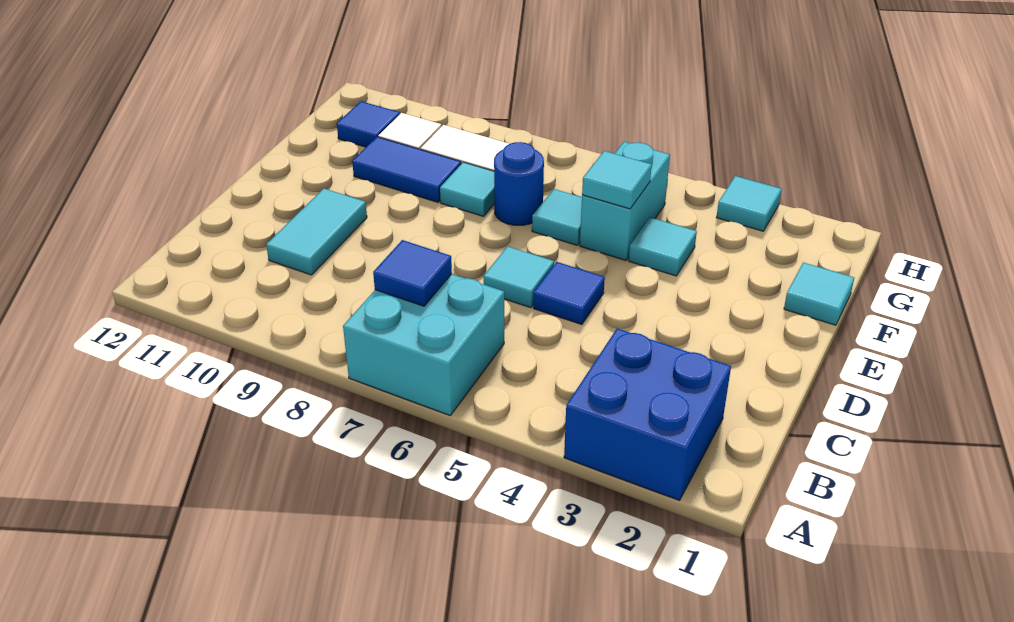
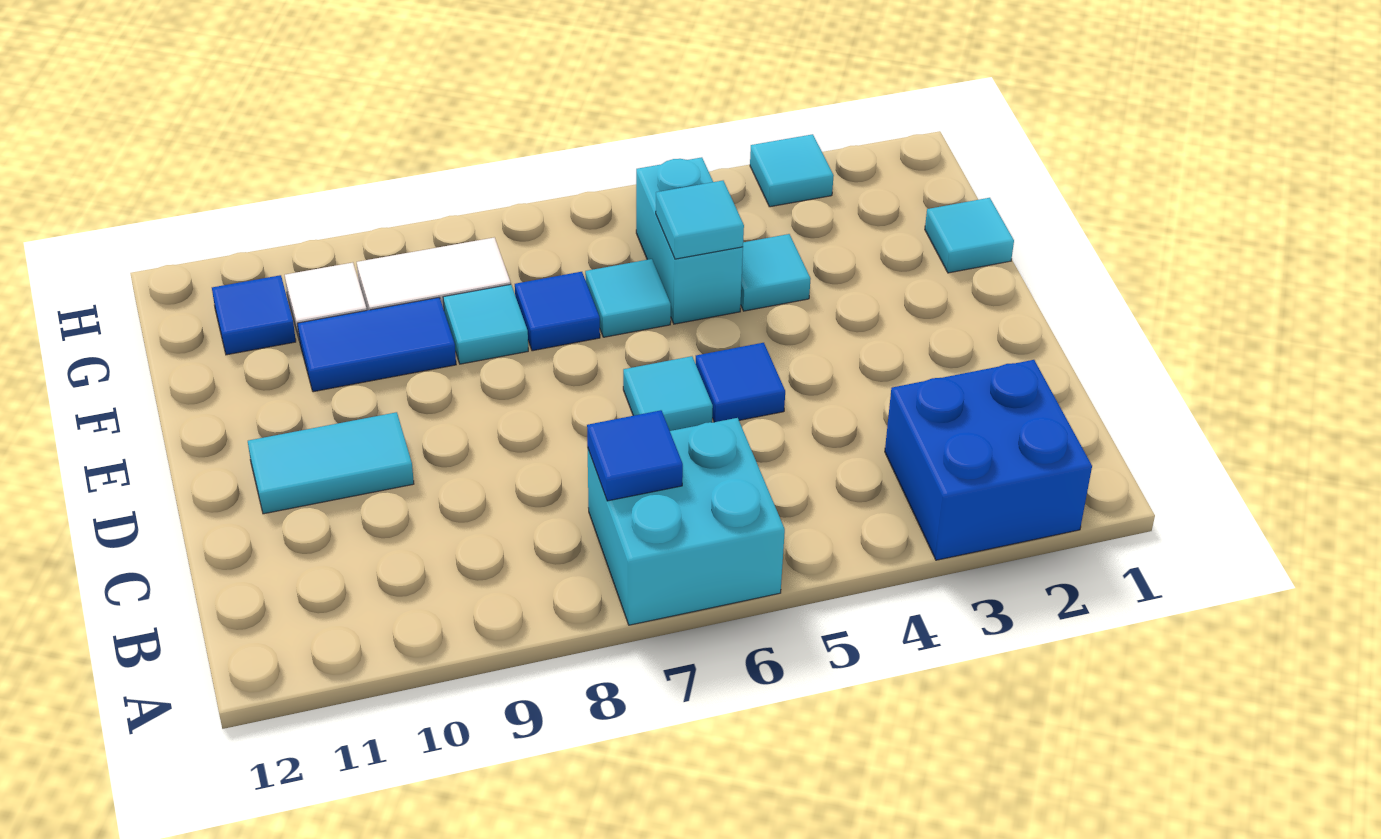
cyan 1x2 tile [266,188,367,275] -> cyan 1x2 tile turned to [248,412,414,514]
blue 1x1 round brick [494,142,544,225] -> blue 1x1 tile [515,272,600,351]

